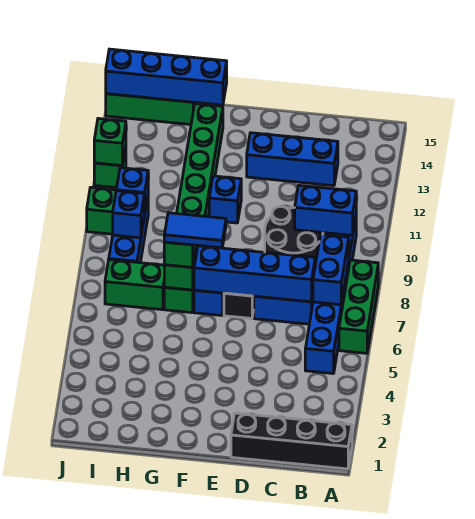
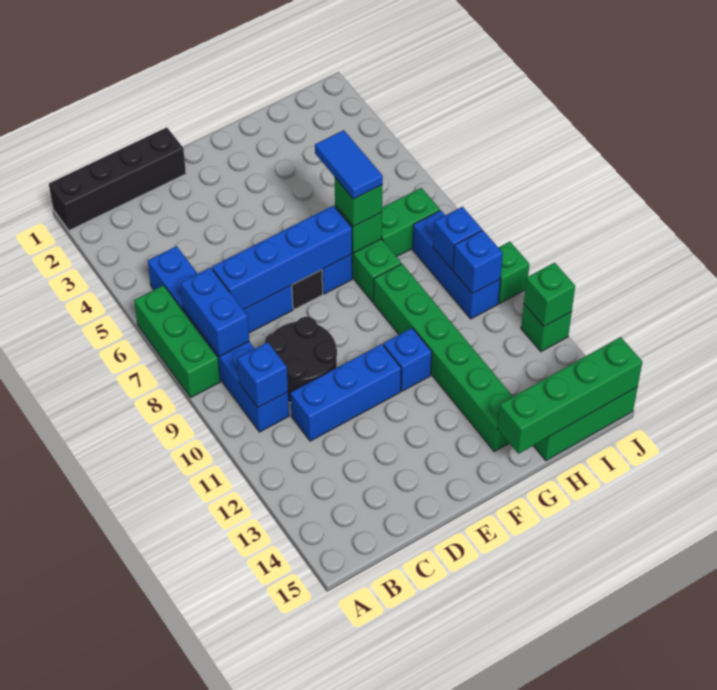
blue 1x2 brick [295,185,356,235] -> blue 1x1 brick [237,342,288,408]
blue 1x3 brick [247,133,338,186] -> blue 1x3 brick moved to [290,344,401,441]
blue 1x2 tile [164,213,226,248] -> blue 1x2 tile turned to [315,130,383,199]
blue 1x4 brick [106,49,227,105] -> green 1x4 brick [498,337,642,454]

